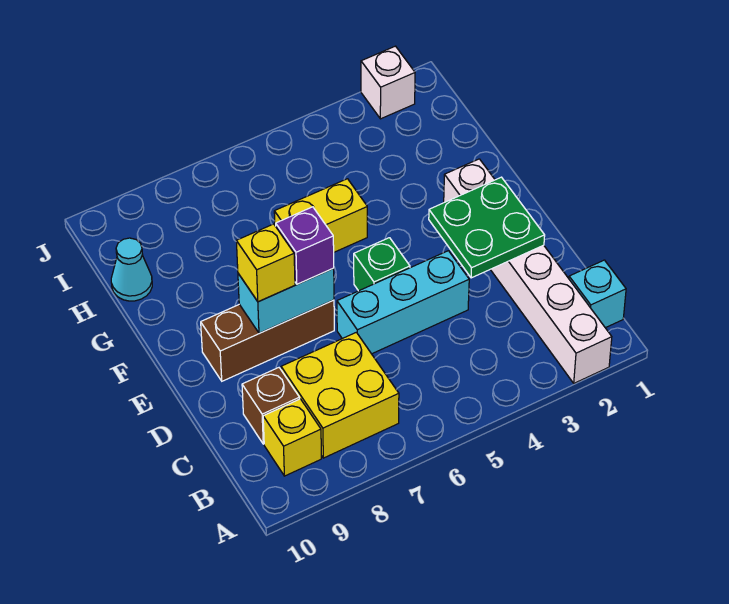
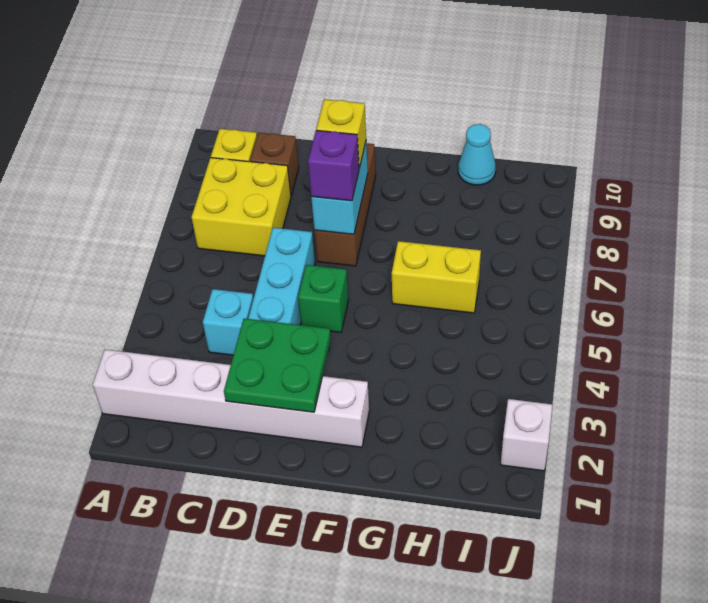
cyan 1x1 brick [569,260,626,328] -> cyan 1x1 brick moved to [203,289,254,355]
yellow 1x2 brick [274,179,367,252] -> yellow 1x2 brick turned to [392,241,481,313]

